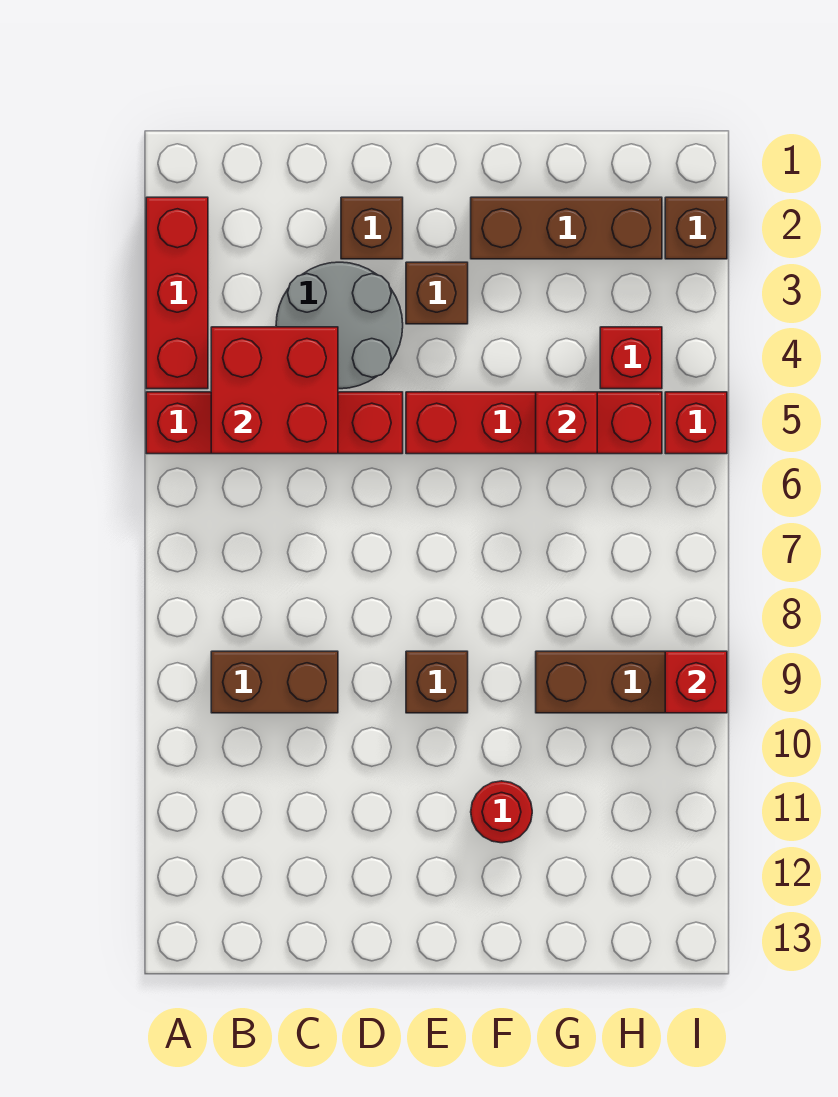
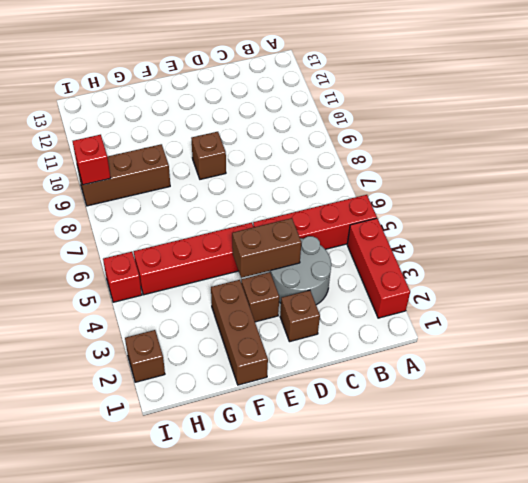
red 2x2 brick [211,327,338,454] -> none
brown 1x2 brick [211,651,338,713] -> brown 1x2 brick moved to [232,218,302,278]
brown 1x3 brick [471,197,662,259] -> brown 1x3 brick turned to [211,280,268,385]
red 1x1 round brick [471,781,532,843] -> none
red 1x1 brick [536,392,597,454] -> none
red 1x1 brick [600,327,662,389] -> none

